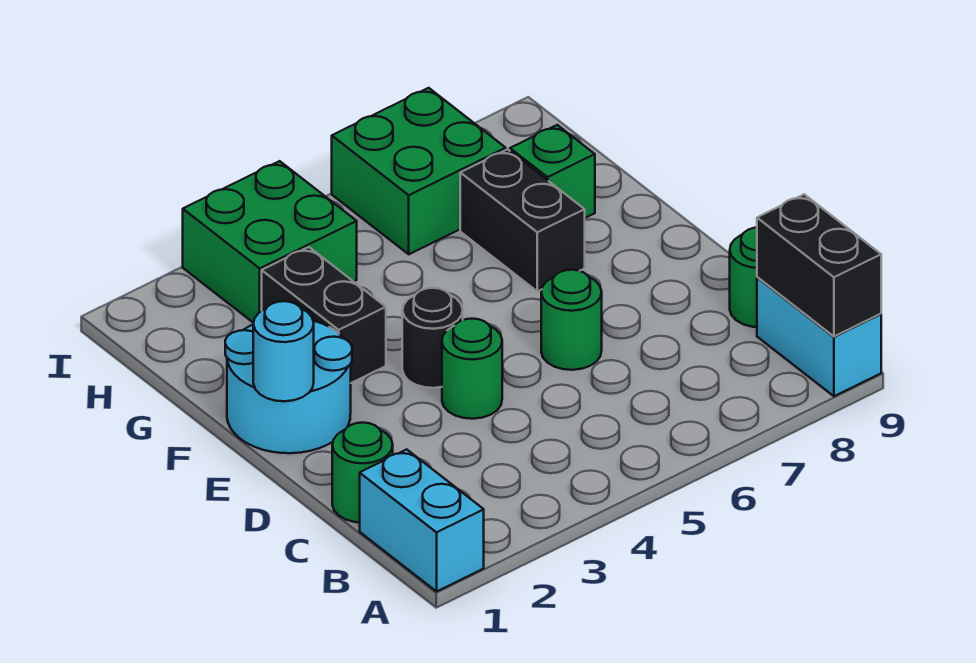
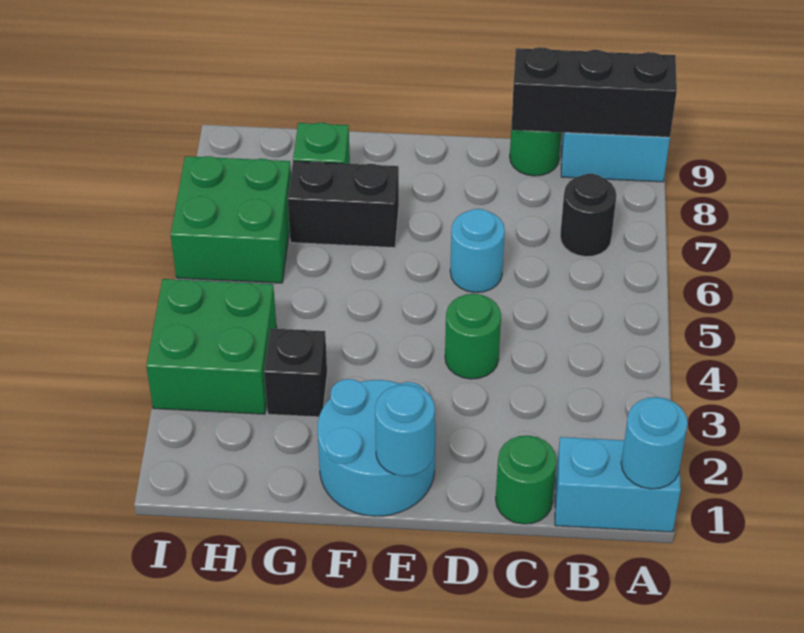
none -> cyan 1x1 round brick [621,397,688,489]
black 1x2 brick [757,194,881,336] -> black 1x3 brick [512,47,677,137]
green 1x1 round brick [541,270,602,370] -> cyan 1x1 round brick [450,209,505,292]
black 1x1 round brick [402,288,463,388] -> black 1x1 round brick moved to [560,174,617,257]
black 1x2 brick [262,247,386,383] -> black 1x1 brick [264,328,327,417]

